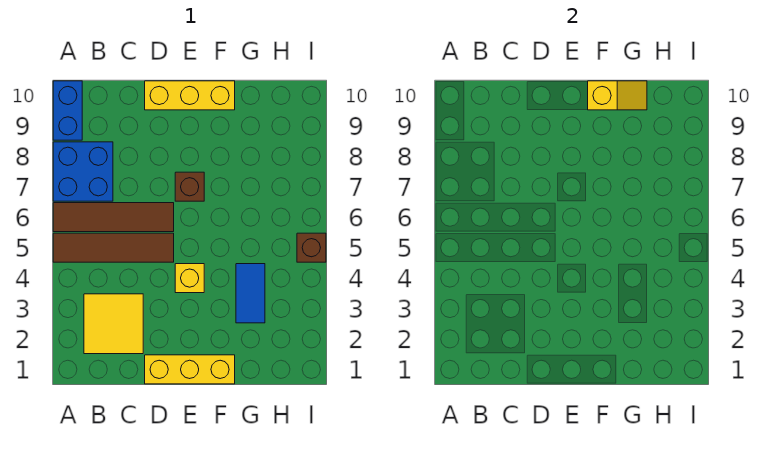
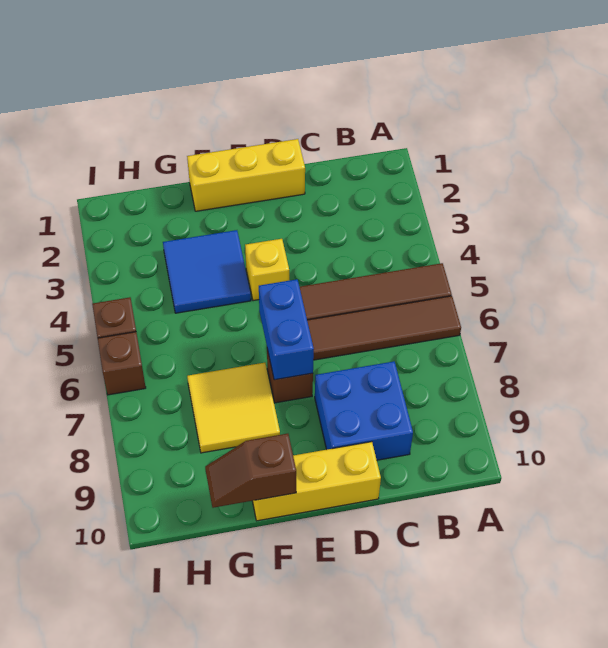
blue 2x2 brick [53,142,113,201] -> blue 2x2 brick moved to [315,362,413,460]
blue 1x2 brick [53,81,82,140] -> blue 1x2 brick moved to [259,279,314,380]
yellow 2x2 tile [84,294,143,354] -> yellow 2x2 tile moved to [187,363,280,453]
yellow 1x2 slope [588,81,647,110] -> brown 1x2 slope [205,434,296,508]
blue 1x2 tile [236,264,265,323] -> blue 2x2 tile [163,230,251,313]
none -> brown 1x1 brick [98,332,146,395]

